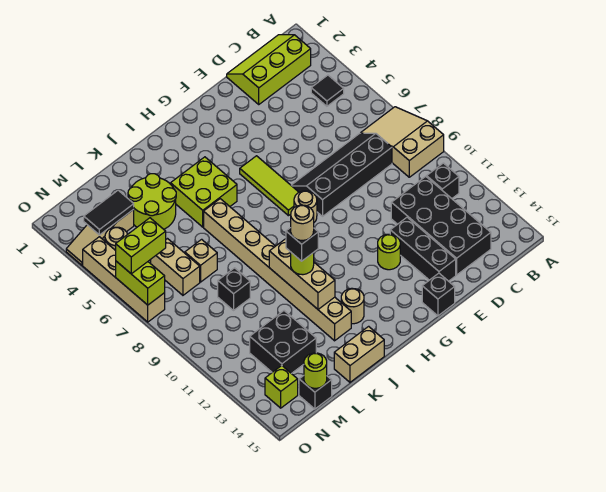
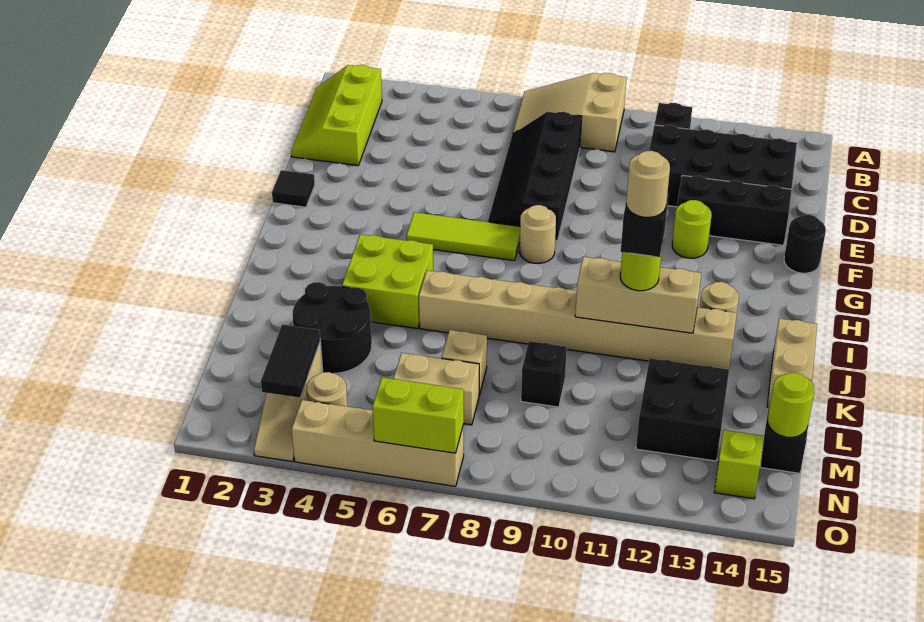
black 1x1 tile [311,75,344,106] -> black 1x1 tile moved to [272,170,315,207]
black 1x1 brick [422,273,455,316] -> black 1x1 round brick [784,215,826,273]
lime 2x2 round brick [128,174,176,229] -> black 2x2 round brick [292,282,372,374]
lime 1x2 brick [116,218,166,274] -> none

